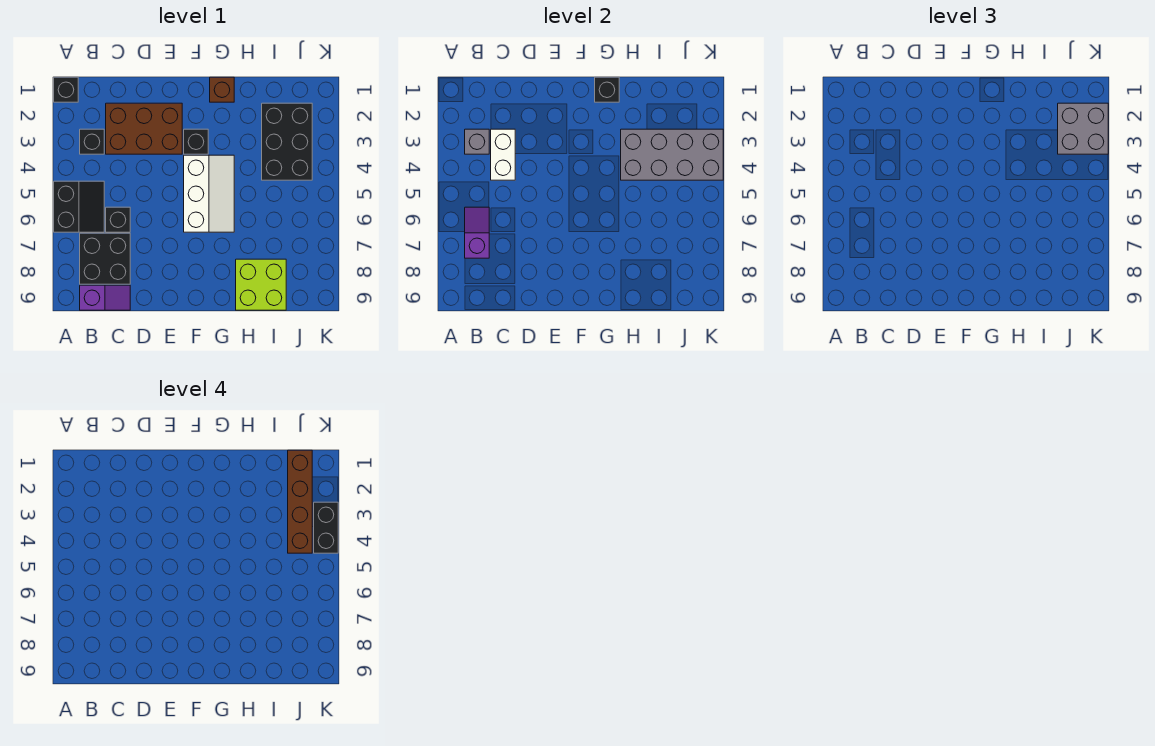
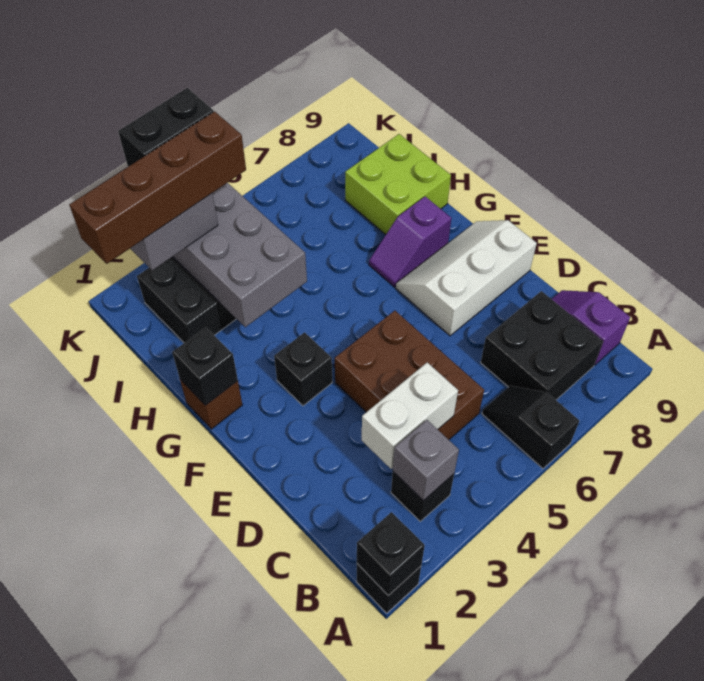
black 2x2 slope [54,181,104,232] -> black 1x2 slope [482,386,580,469]
purple 1x2 slope [465,207,489,258] -> purple 1x2 slope moved to [369,197,451,287]
brown 2x3 brick [106,103,182,154] -> brown 2x3 brick moved to [335,311,484,440]
black 1x1 brick [106,207,130,232] -> black 1x1 brick moved to [357,512,425,596]
white 2x3 slope [184,155,234,232] -> white 2x3 slope moved to [396,220,537,336]

